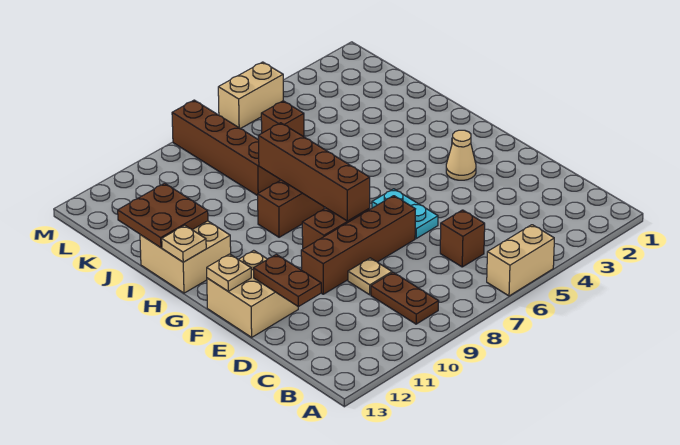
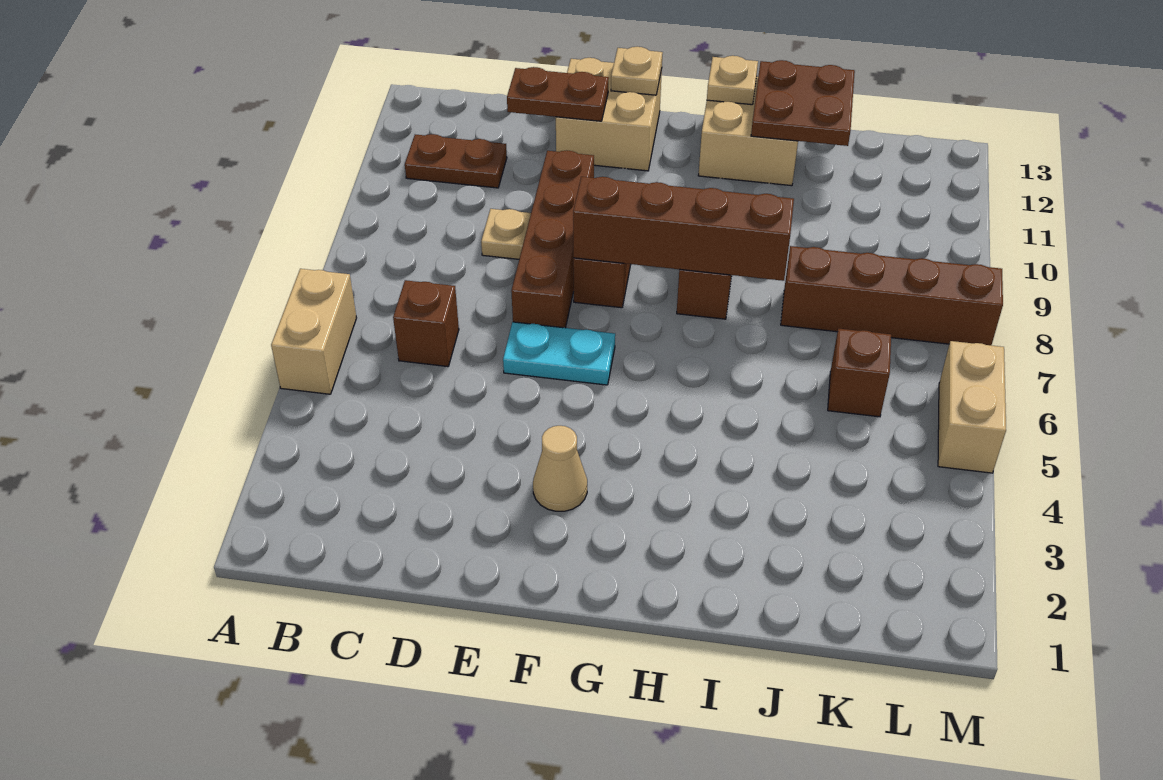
brown 1x2 plate [371,272,439,324] -> brown 1x2 plate moved to [405,134,507,188]

